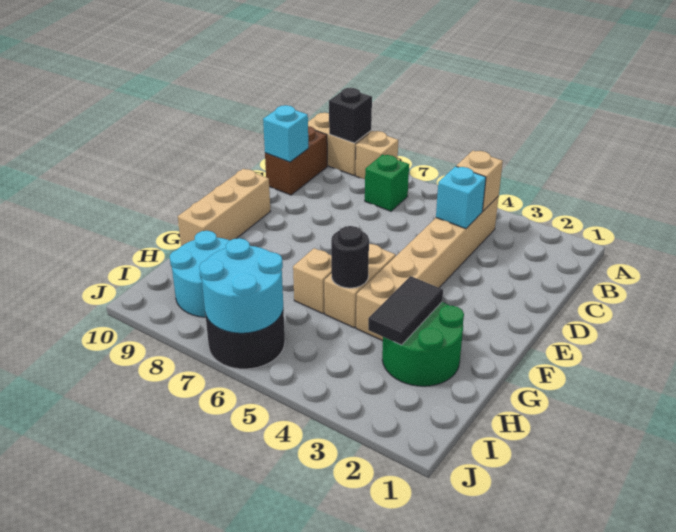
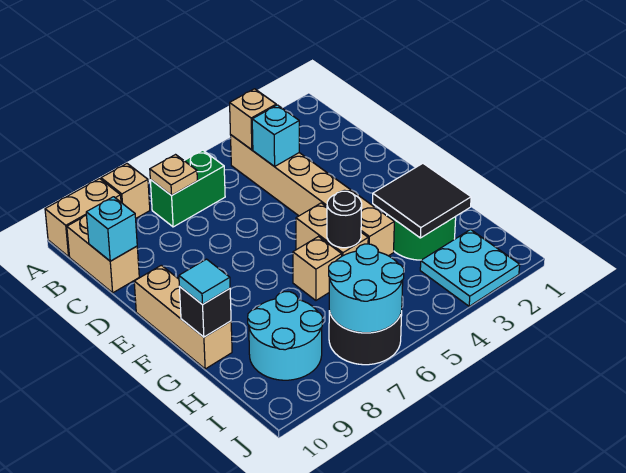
black 1x1 brick [329,88,372,143] -> black 1x1 brick moved to [179,287,231,337]
green 1x1 brick [365,155,409,211] -> green 1x2 brick [150,150,225,227]
none -> tan 1x1 plate [150,155,197,195]
brown 1x2 brick [265,126,327,195] -> tan 1x2 brick [67,215,139,293]
black 1x2 tile [368,276,443,345] -> black 2x2 tile [373,163,471,238]
none -> cyan 1x1 tile [179,259,230,305]
none -> cyan 2x2 plate [420,230,520,306]

